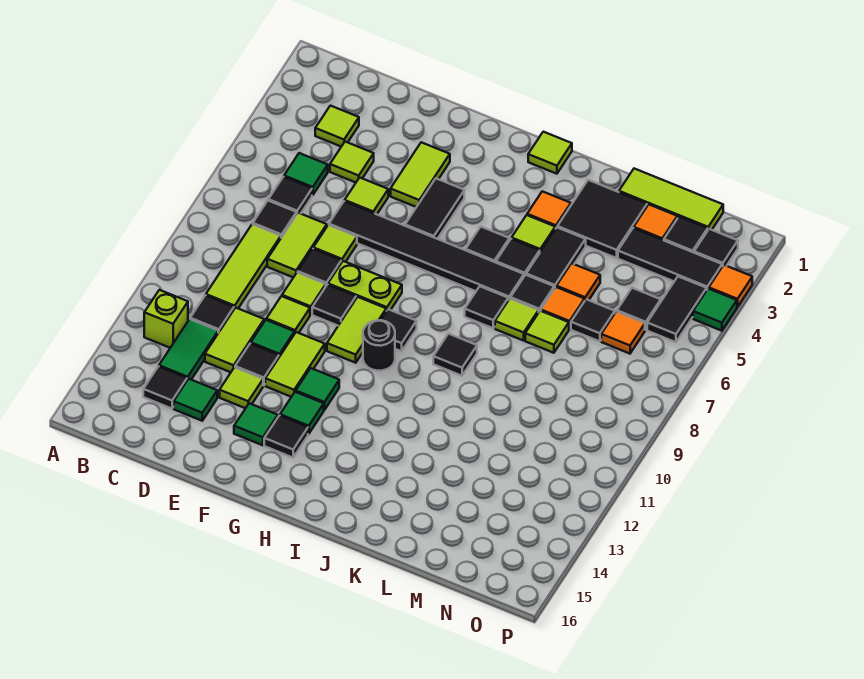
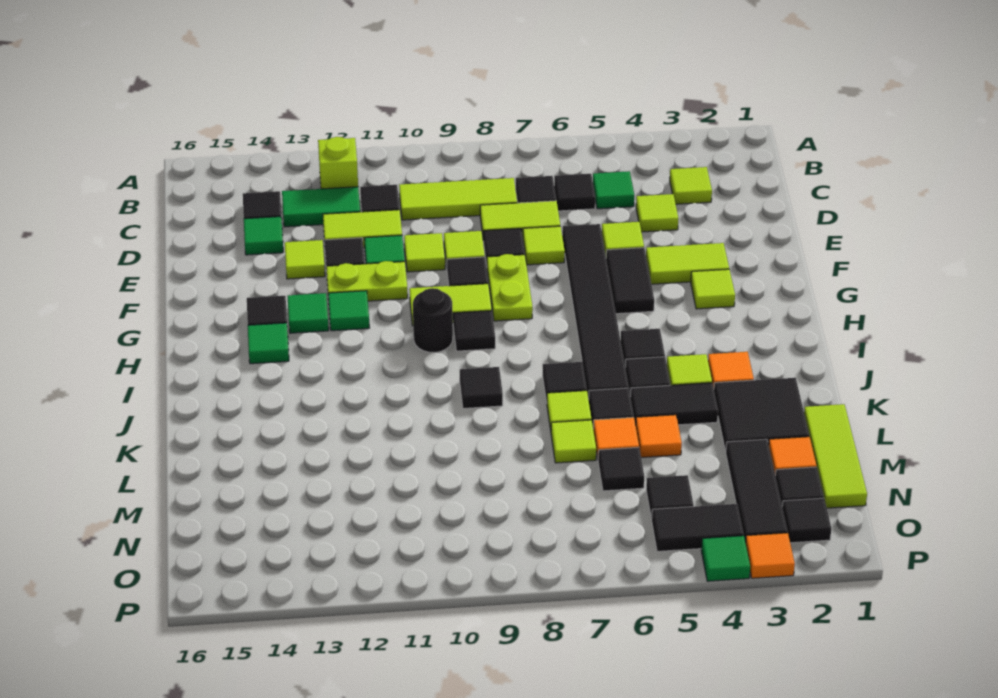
lime 1x2 tile [265,332,325,397] -> lime 1x2 plate [326,261,408,301]
green 1x1 tile [234,403,278,445] -> green 1x1 tile moved to [248,323,289,364]
black 1x2 tile [405,179,464,239] -> black 1x2 tile turned to [606,248,654,314]
lime 1x1 tile [528,132,572,174] -> lime 1x1 tile moved to [691,269,735,309]
orange 1x1 tile [601,312,645,354] -> none

